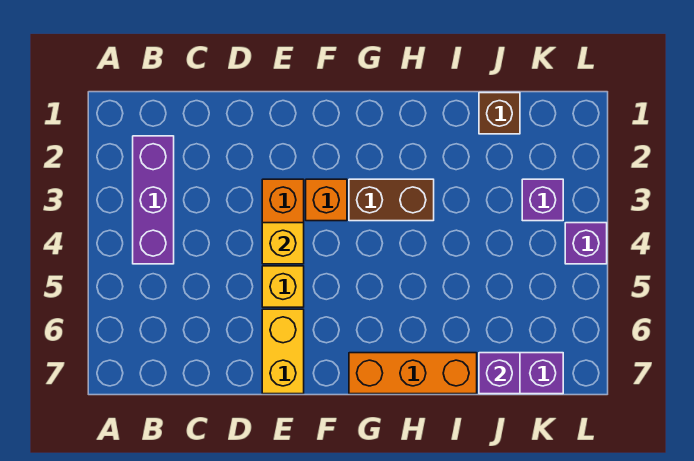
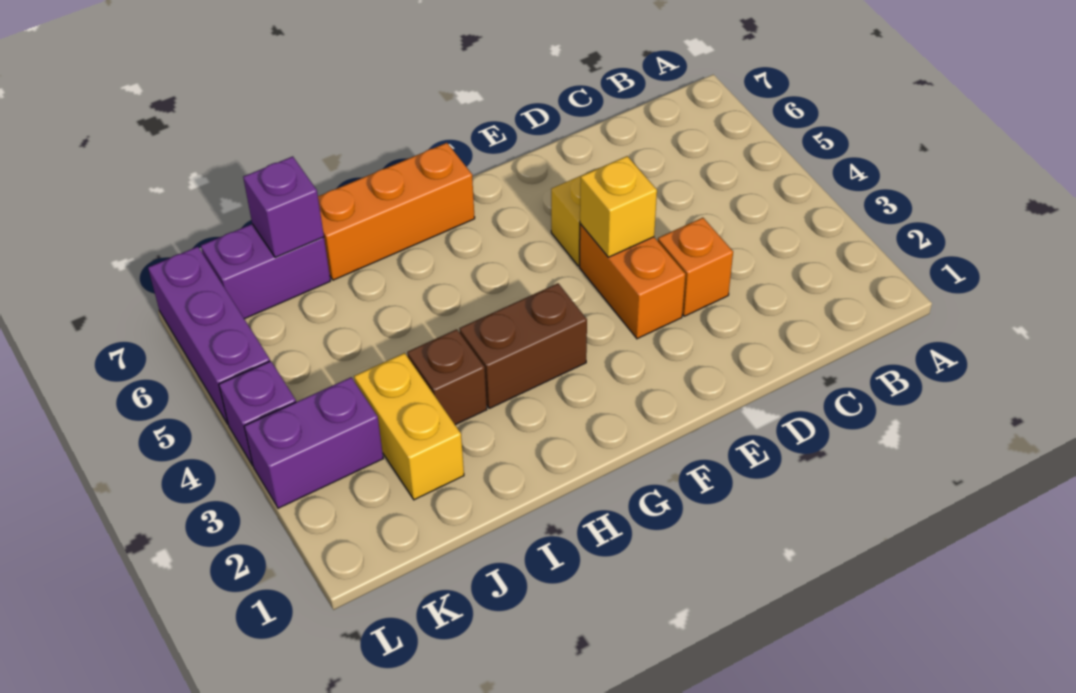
purple 1x3 brick [133,136,174,264] -> purple 1x3 brick moved to [148,247,270,424]
yellow 1x2 brick [262,309,304,394] -> yellow 1x2 brick moved to [354,353,464,500]
orange 1x1 brick [306,179,347,221] -> orange 1x1 brick moved to [658,218,733,316]
brown 1x1 brick [479,93,520,134] -> brown 1x1 brick moved to [407,329,487,425]
purple 1x1 brick [522,179,563,221] -> purple 1x2 brick [244,377,383,508]

